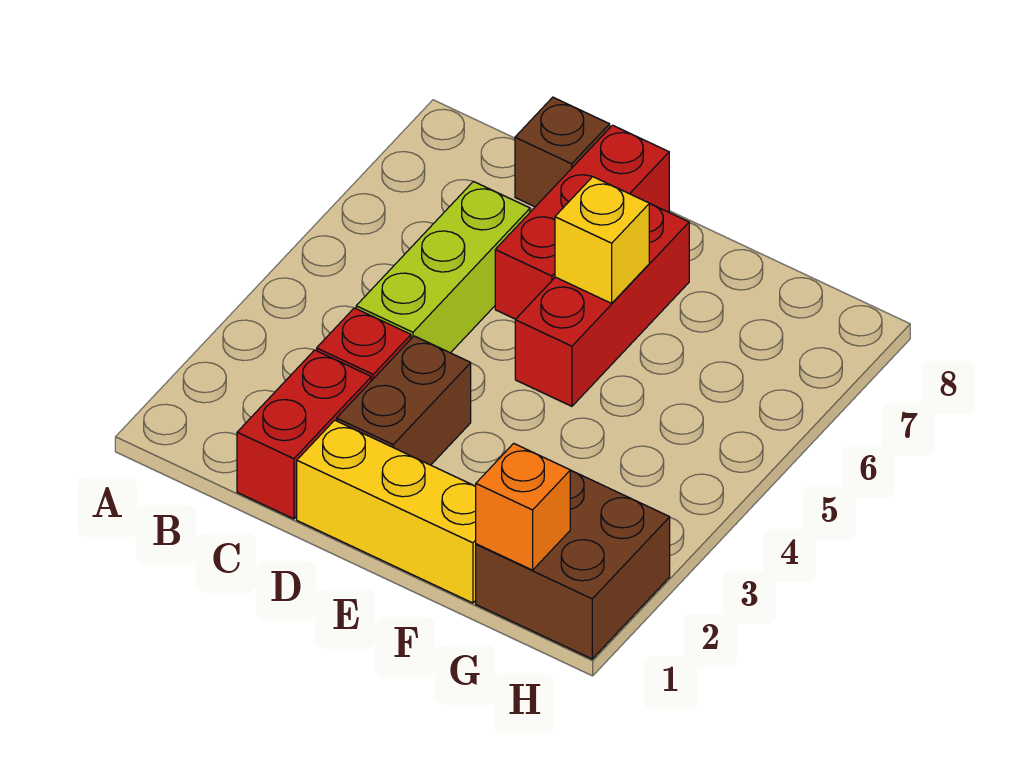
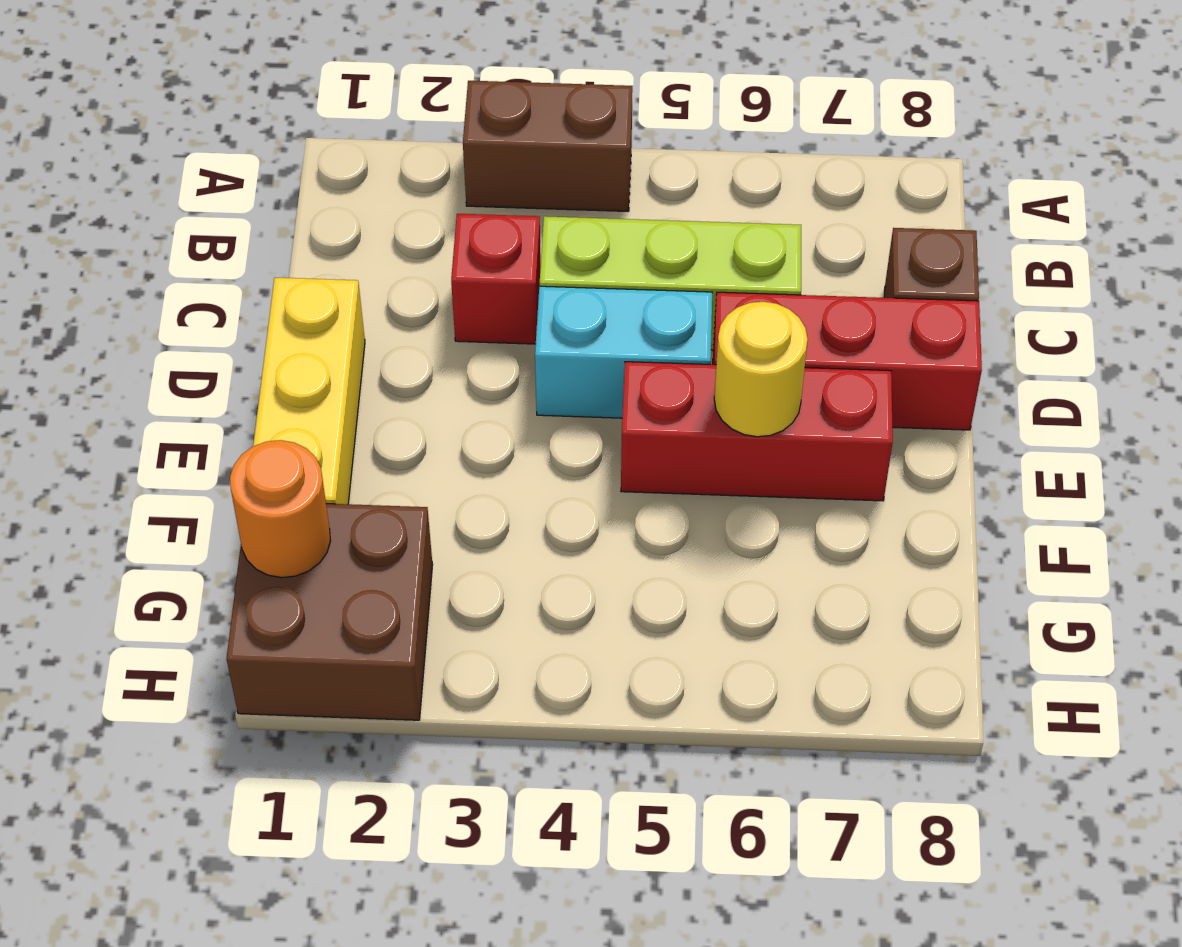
red 1x2 brick [237,350,371,519] -> none
brown 1x2 brick [337,336,471,465] -> brown 1x2 brick moved to [463,81,633,211]
none -> cyan 1x2 brick [535,286,712,418]
yellow 1x1 brick [555,177,649,303] -> yellow 1x1 round brick [714,302,808,437]
orange 1x1 brick [476,443,570,570] -> orange 1x1 round brick [230,440,331,578]

